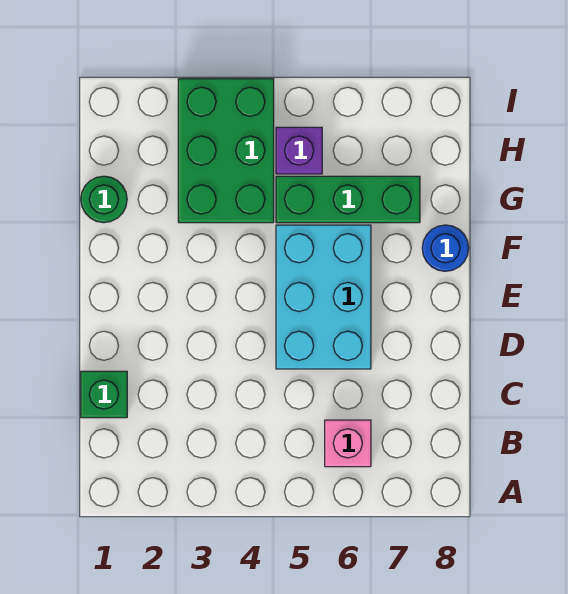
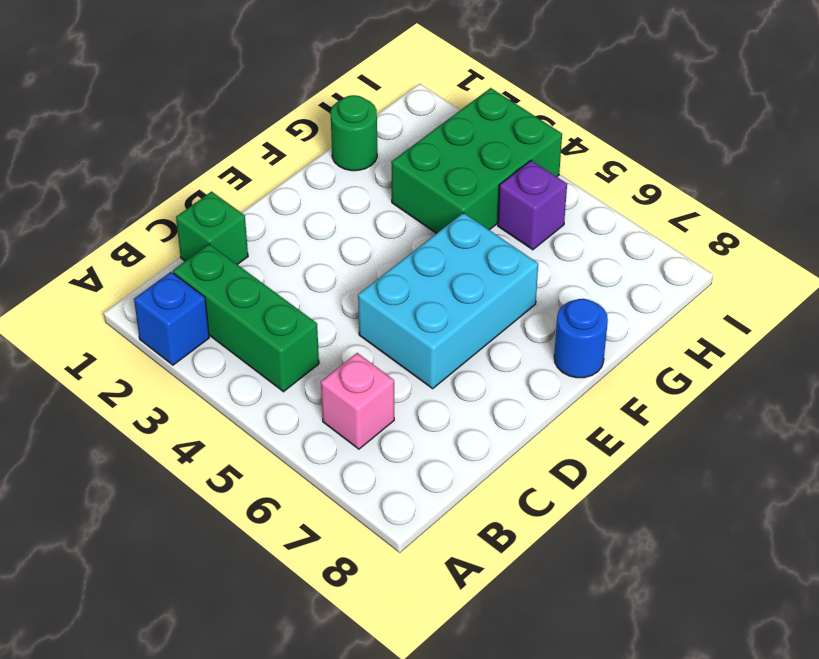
none -> blue 1x1 brick [134,272,209,365]
green 1x3 brick [276,176,420,223] -> green 1x3 brick moved to [173,244,319,392]

